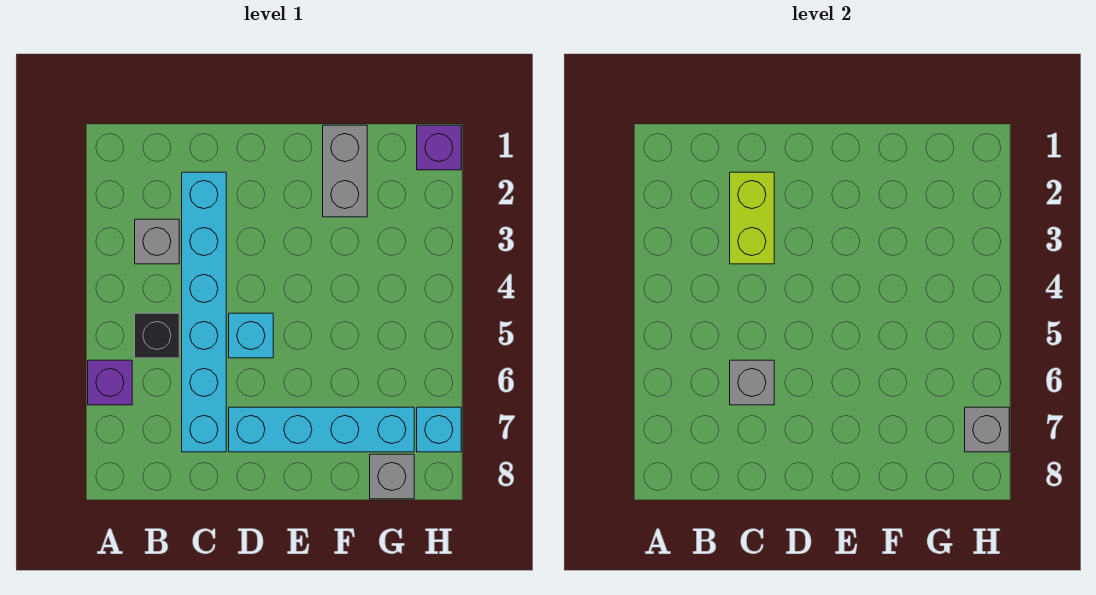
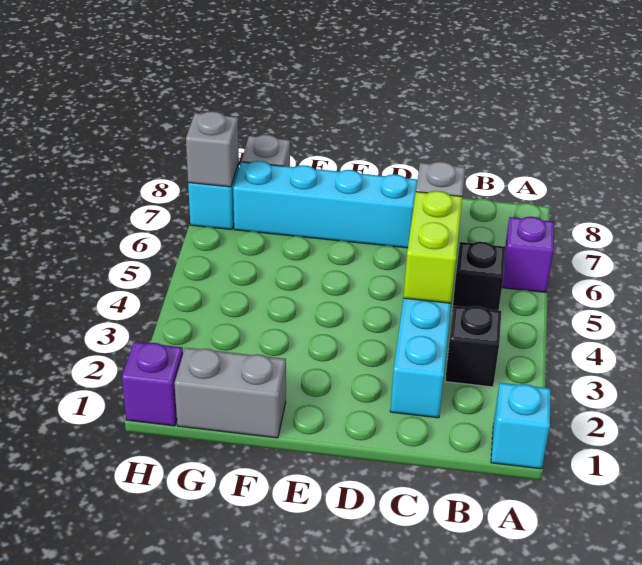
grey 1x1 brick [135,219,179,264] -> black 1x1 brick [445,306,501,387]
lime 1x2 brick [730,172,774,264] -> lime 1x2 brick moved to [404,191,462,303]
cyan 1x1 brick [229,313,273,358] -> cyan 1x1 brick moved to [491,383,551,469]
grey 1x2 brick [323,125,367,217] -> grey 1x2 brick turned to [174,348,286,438]

